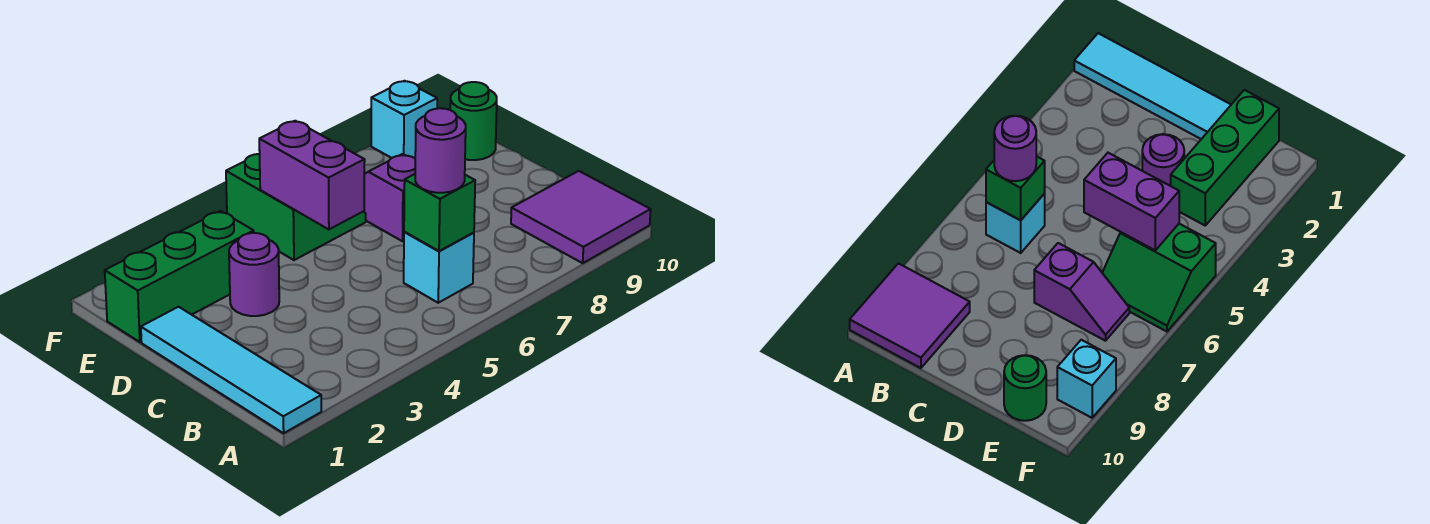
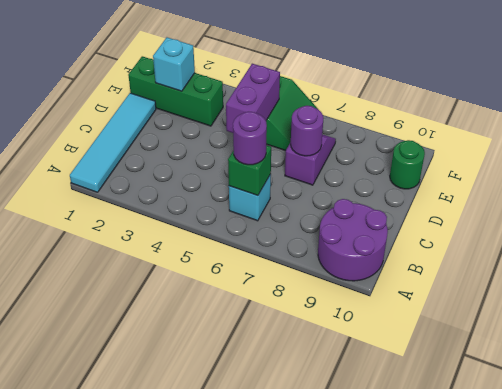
purple 2x2 tile [511,171,651,263] -> purple 2x2 round brick [318,199,388,281]
purple 1x1 round brick [229,233,279,316] -> purple 1x1 round brick moved to [291,106,323,156]
cyan 1x1 brick [371,81,437,158] -> cyan 1x1 brick moved to [153,37,195,91]

